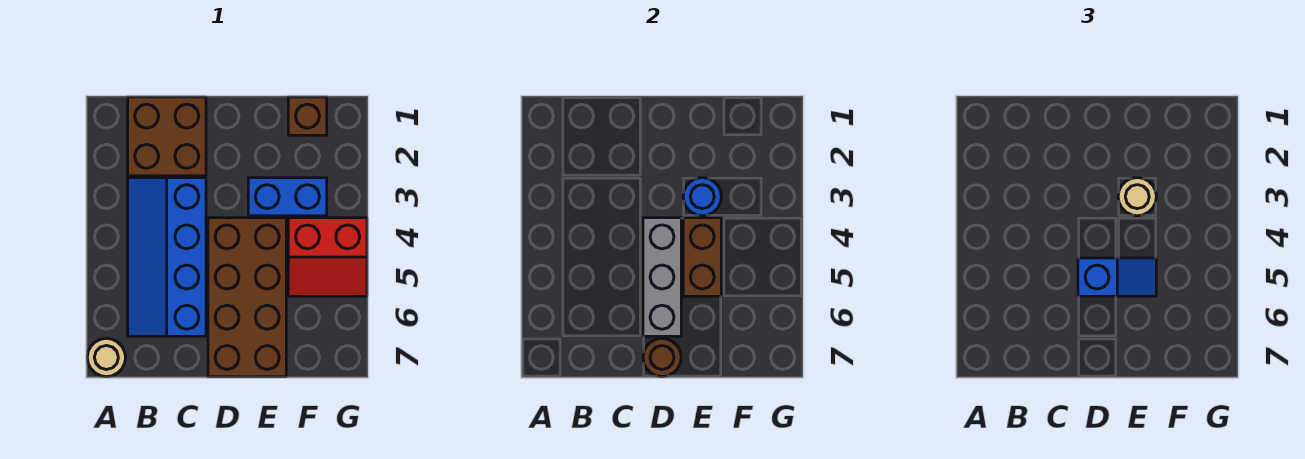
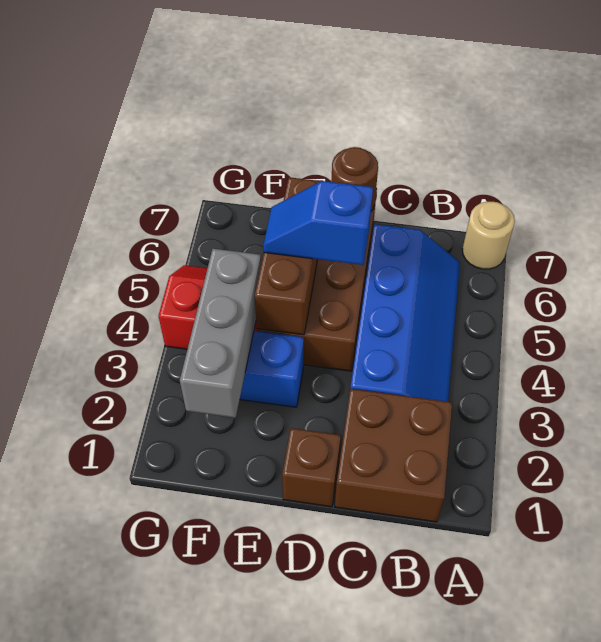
grey 1x3 brick [643,218,681,336] -> grey 1x3 brick moved to [180,249,261,418]
blue 1x1 round brick [683,178,721,216] -> none
tan 1x1 round brick [1118,178,1156,216] -> none
brown 1x1 brick [288,97,327,135] -> brown 1x1 brick moved to [282,428,341,507]

